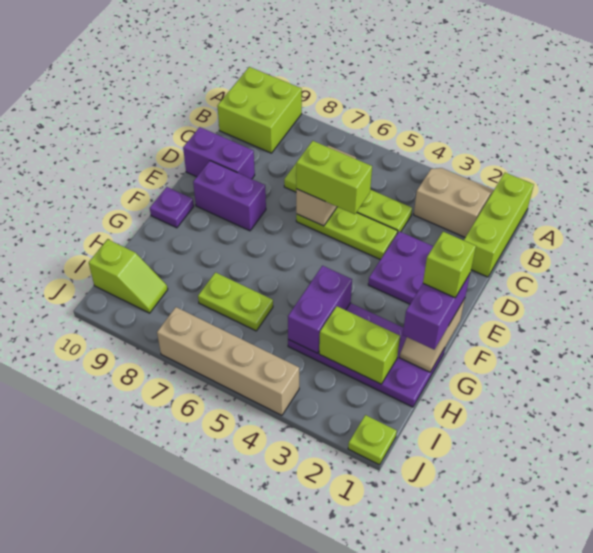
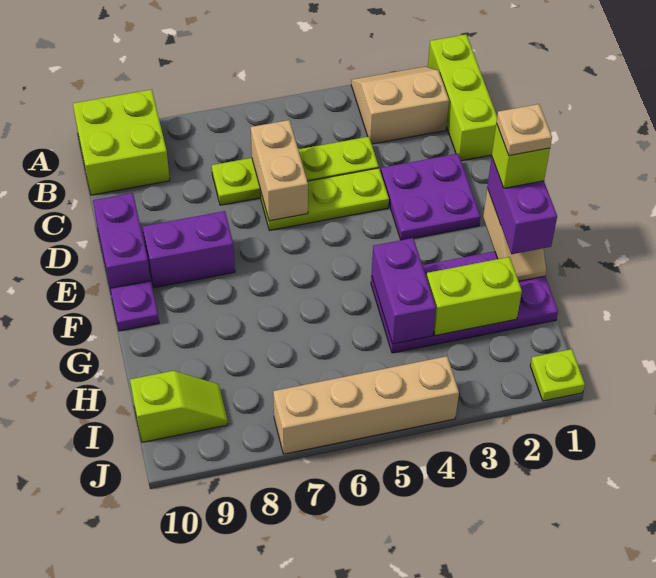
lime 1x2 brick [296,141,372,214] -> none
purple 1x2 brick [183,127,255,179] -> purple 1x2 brick turned to [93,193,151,288]
none -> tan 1x1 plate [496,104,552,156]
lime 1x2 plate [198,272,273,331] -> none

